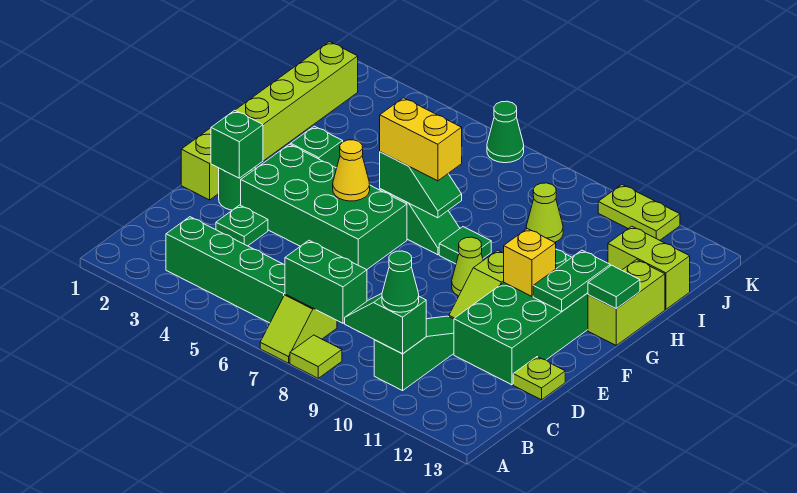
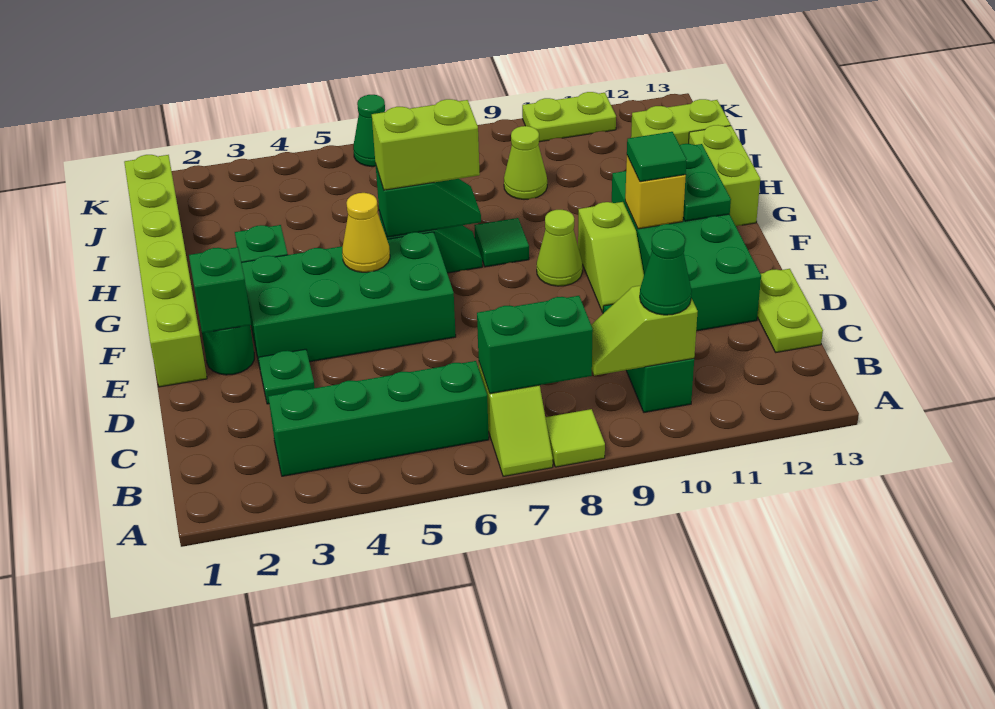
green 1x2 slope [345,293,426,354] -> lime 1x2 slope [591,285,698,376]
lime 1x1 plate [513,357,565,400] -> lime 1x2 plate [757,269,823,352]
yellow 1x2 brick [380,98,462,181] -> lime 1x2 brick [372,99,480,190]
green 1x1 tile [588,265,640,309] -> green 1x1 tile moved to [627,132,687,182]

